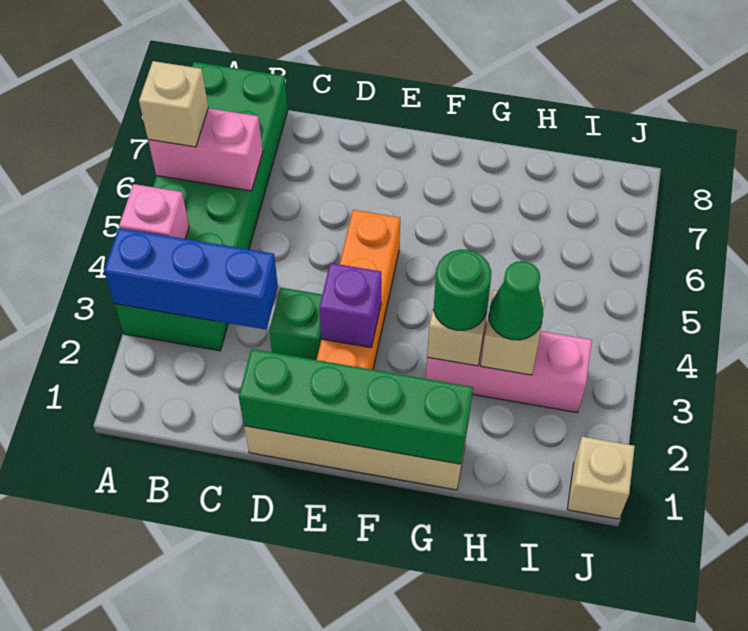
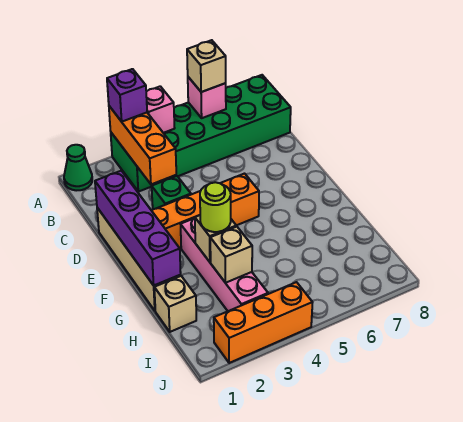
blue 1x3 brick [104,228,278,330] -> orange 1x3 brick [109,106,176,184]
pink 1x2 brick [148,108,263,191] -> pink 1x1 brick [188,77,226,118]
green 1x4 brick [239,349,473,464] -> purple 1x4 brick [95,171,181,285]
purple 1x1 brick [319,263,381,348] -> purple 1x1 brick moved to [107,69,147,122]
pink 1x3 brick [426,322,592,413] -> pink 1x4 brick [181,218,268,311]
green 1x1 round brick [434,250,491,330] -> lime 1x1 round brick [200,182,231,232]
green 1x1 cone [489,261,543,340] -> green 1x1 cone moved to [64,145,92,191]
tan 1x1 brick [567,437,635,519] -> tan 1x1 brick moved to [154,276,196,332]
none -> orange 1x3 brick [214,282,313,363]

